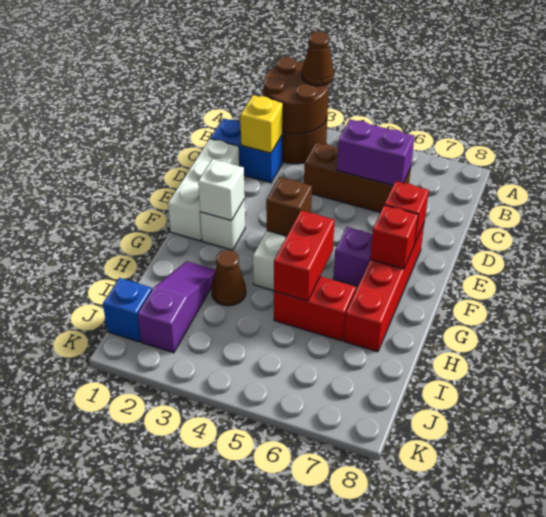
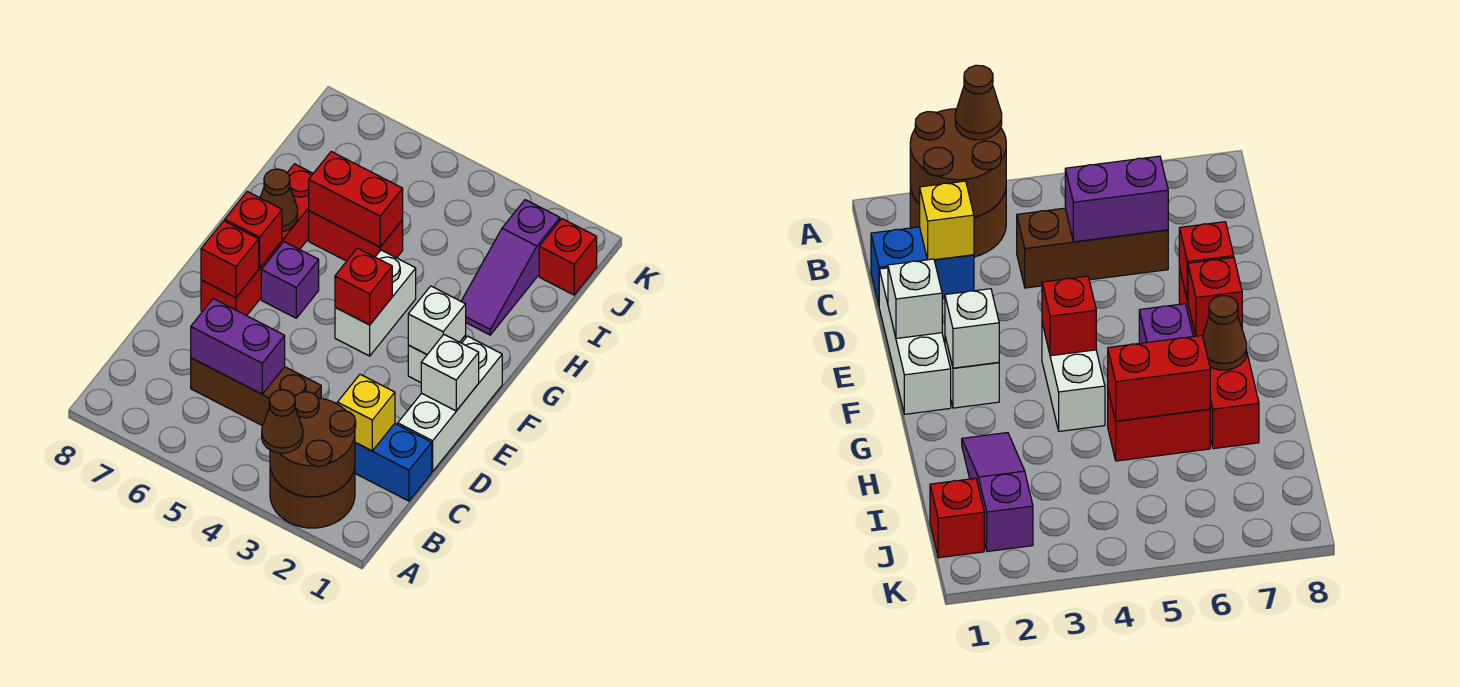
none -> white 1x1 brick [421,335,479,411]
brown 1x1 brick [266,177,312,236] -> red 1x1 brick [335,248,392,325]
red 1x2 brick [274,210,334,301] -> red 1x2 brick turned to [309,152,403,247]
brown 1x1 cone [211,250,246,306] -> brown 1x1 cone moved to [260,169,298,232]
blue 1x1 brick [103,278,152,342] -> red 1x1 brick [539,219,597,295]

